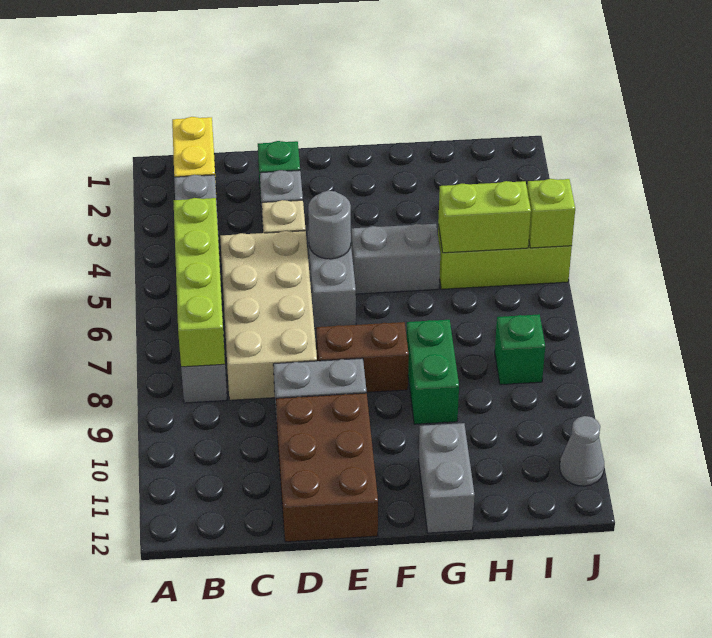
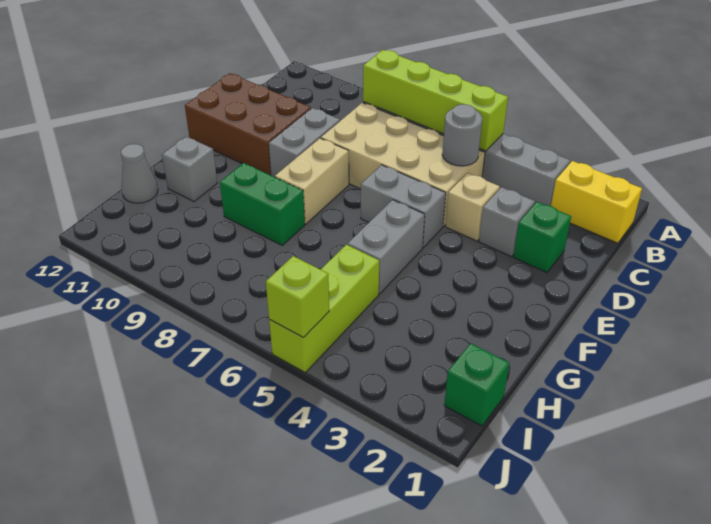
grey 1x1 round brick [308,191,351,259] -> grey 1x1 round brick moved to [442,104,482,166]
brown 1x2 brick [316,322,409,392] -> tan 1x2 brick [275,138,349,224]
grey 1x2 brick [419,423,475,533] -> grey 1x1 brick [162,136,217,202]
lime 1x2 brick [438,181,531,253] -> none
green 1x1 brick [495,314,545,385] -> green 1x1 brick moved to [444,343,509,426]
grey 1x1 cone [560,416,604,486] -> grey 1x1 cone moved to [121,144,158,203]

